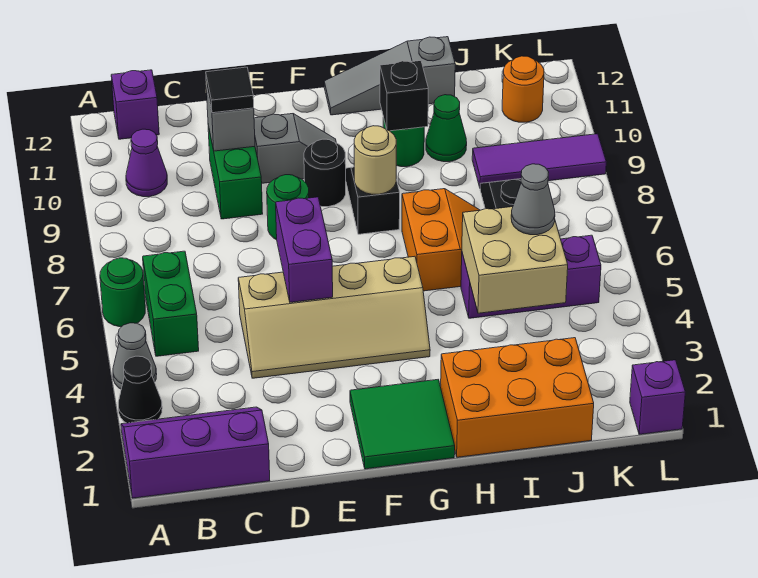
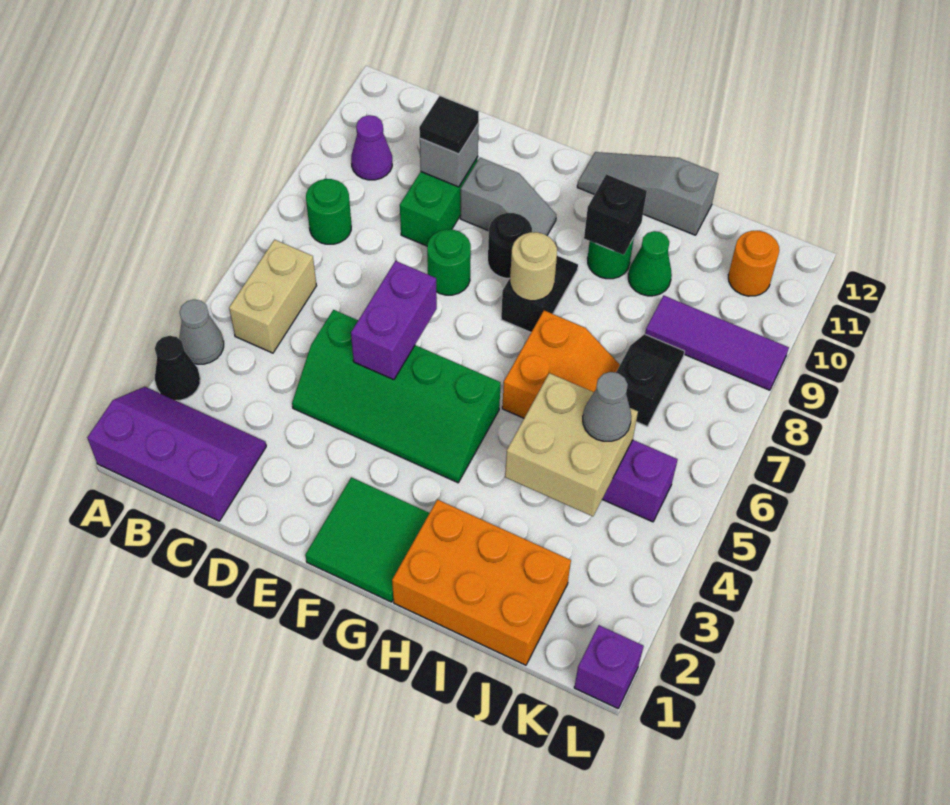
green 1x1 round brick [100,258,145,327] -> green 1x1 round brick moved to [306,179,351,244]
green 1x2 brick [143,251,199,356] -> tan 1x2 brick [229,240,316,353]
purple 1x1 brick [111,70,159,139] -> none
tan 2x4 slope [238,256,430,378] -> green 2x4 slope [292,310,501,483]

